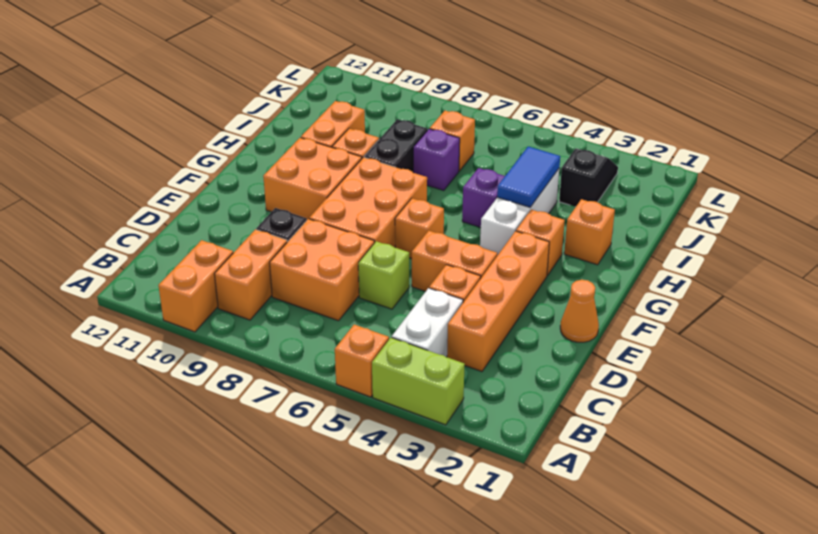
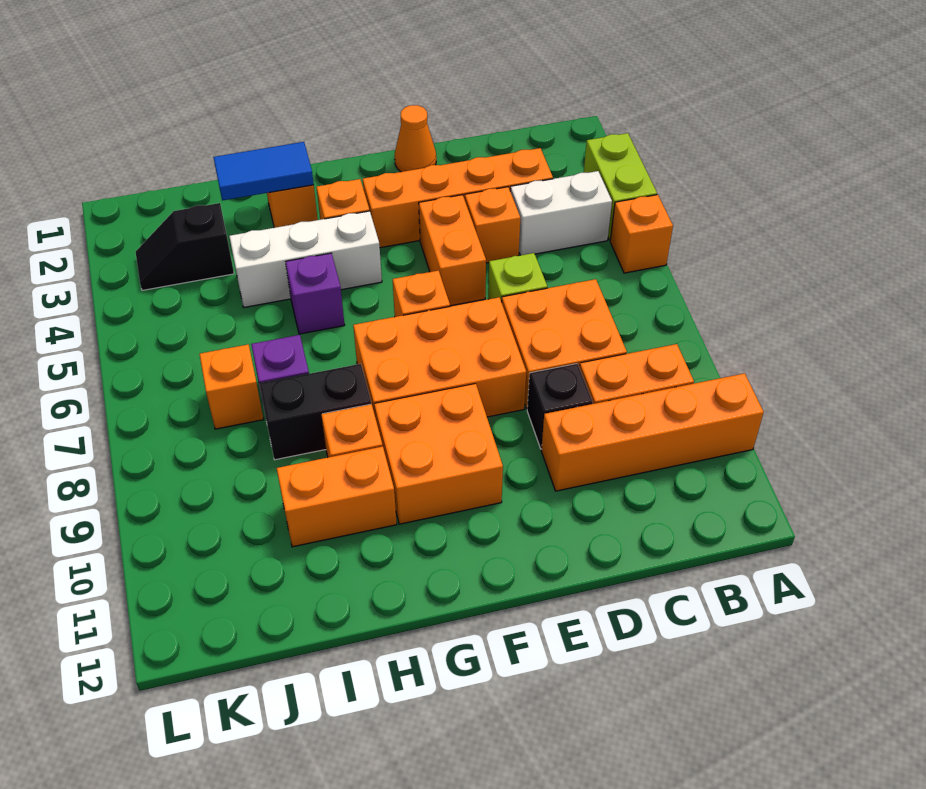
orange 1x2 brick [158,240,233,332] -> orange 1x4 brick [541,373,764,491]
blue 1x2 tile [497,146,560,207] -> blue 1x2 tile moved to [213,142,314,201]

